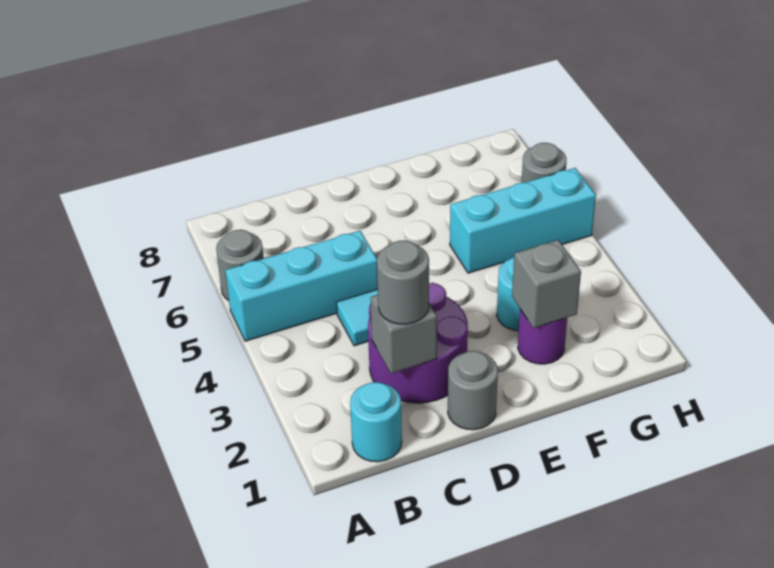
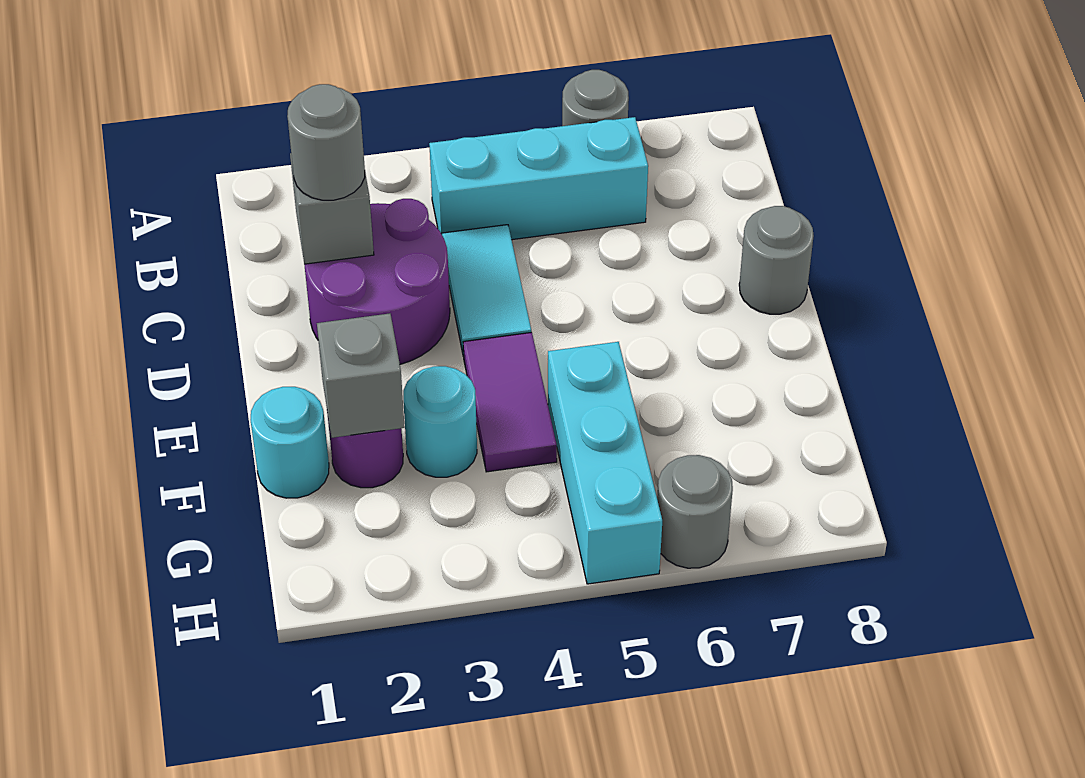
cyan 1x3 brick [225,231,378,341] -> cyan 1x3 brick turned to [429,117,648,240]
cyan 1x1 round brick [350,382,402,462] -> cyan 1x1 round brick moved to [250,387,329,498]
grey 1x1 round brick [448,351,498,430] -> grey 1x1 round brick moved to [739,206,814,314]
none -> purple 1x2 tile [463,332,557,472]

